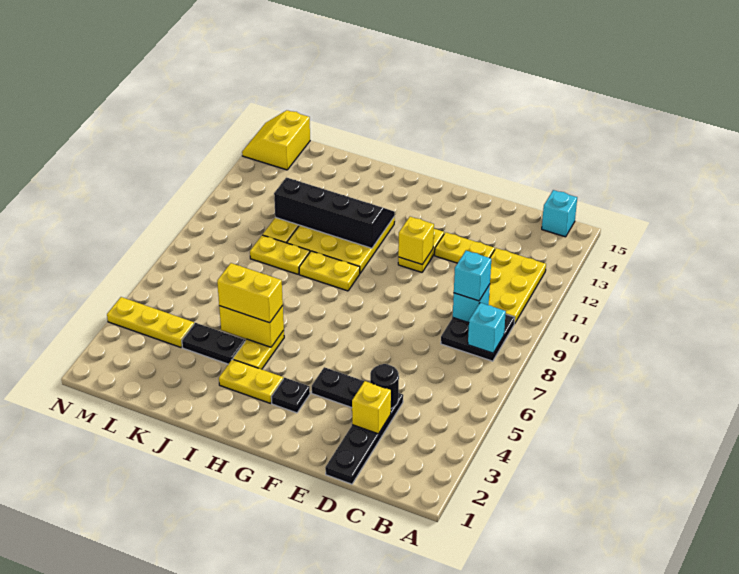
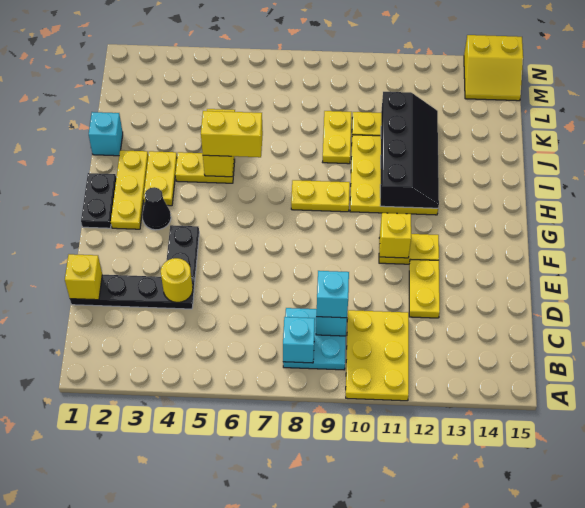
black 2x2 plate [441,314,515,361] -> cyan 2x2 plate [283,308,346,370]
yellow 2x3 plate [489,248,546,324] -> yellow 2x3 plate turned to [346,310,409,401]
cyan 1x1 brick [542,190,577,237] -> cyan 1x1 brick moved to [89,112,123,156]
yellow 1x1 brick [352,381,391,434] -> yellow 1x1 brick moved to [65,254,102,300]
black 1x1 round brick [370,364,399,408] -> yellow 1x1 round brick [161,258,193,303]
black 1x1 plate [271,378,310,413] -> black 1x1 cone [142,187,171,230]
yellow 1x2 plate [299,251,360,291] -> yellow 1x2 plate turned to [291,180,350,212]
yellow 1x2 brick [217,263,283,323] -> yellow 1x2 brick turned to [201,111,263,157]
black 1x2 plate [182,323,245,364] -> black 1x2 plate moved to [81,173,116,228]
yellow 1x3 plate [107,297,194,347] -> yellow 1x3 plate moved to [111,150,148,229]
yellow 2x2 slope [242,110,310,170] -> yellow 2x2 slope turned to [464,35,523,101]

